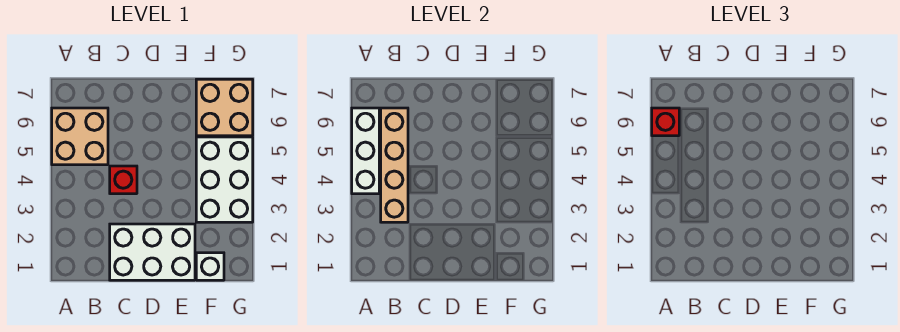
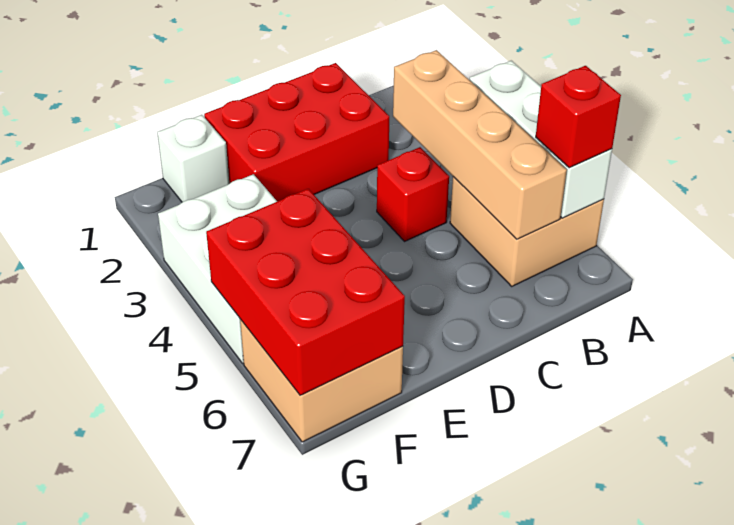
white 2x3 brick [110,224,195,280] -> red 2x3 brick [204,63,389,202]
none -> red 2x3 brick [206,189,405,395]

